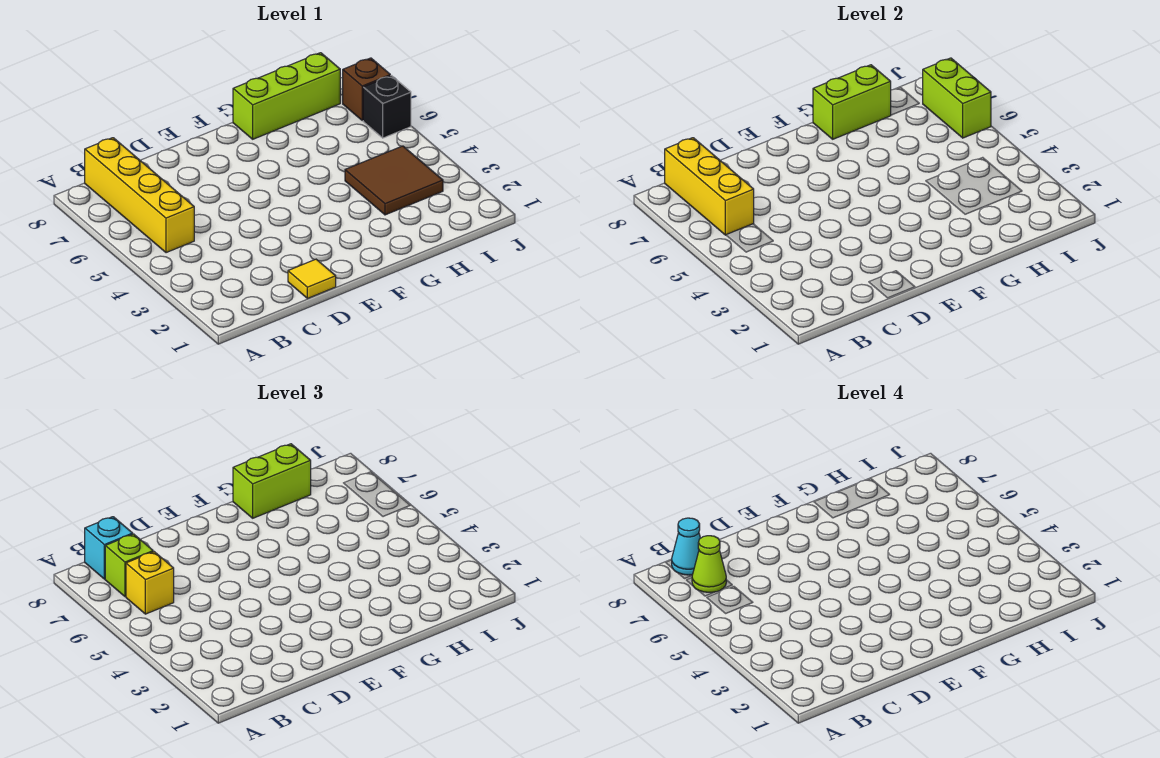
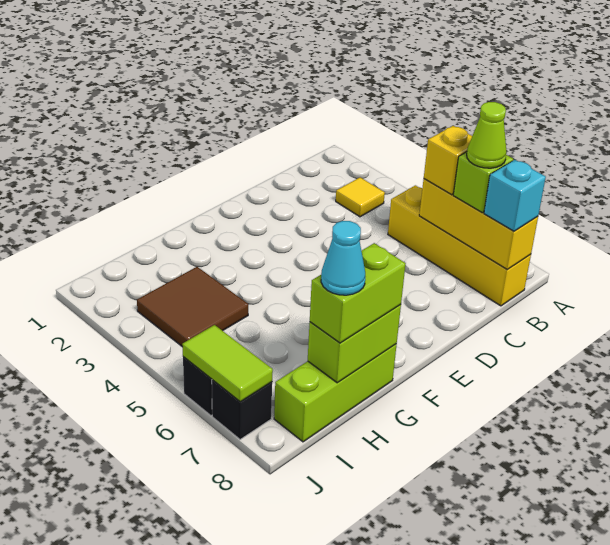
cyan 1x1 cone [672,518,700,575] -> cyan 1x1 cone moved to [321,221,365,295]
yellow 1x1 tile [288,259,336,298] -> yellow 1x1 tile moved to [336,177,385,217]
lime 1x2 brick [923,58,991,138] -> lime 1x2 tile [182,325,273,402]
brown 1x1 brick [343,58,390,120] -> black 1x1 brick [212,380,272,439]

